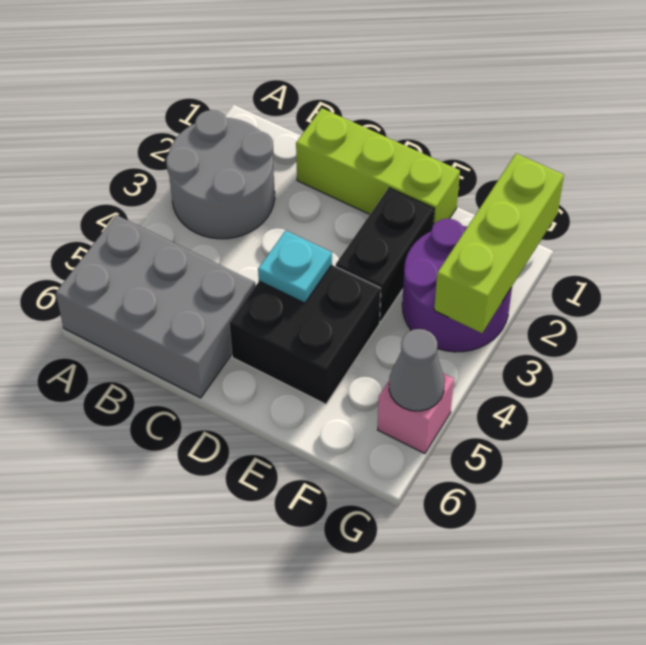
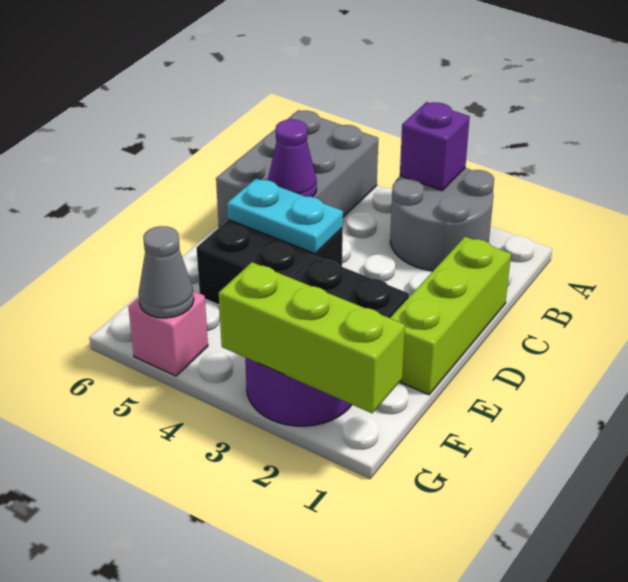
none -> purple 1x1 brick [400,102,470,190]
none -> purple 1x1 cone [268,119,317,197]
cyan 1x1 plate [258,230,332,303] -> cyan 1x2 plate [227,178,343,254]

